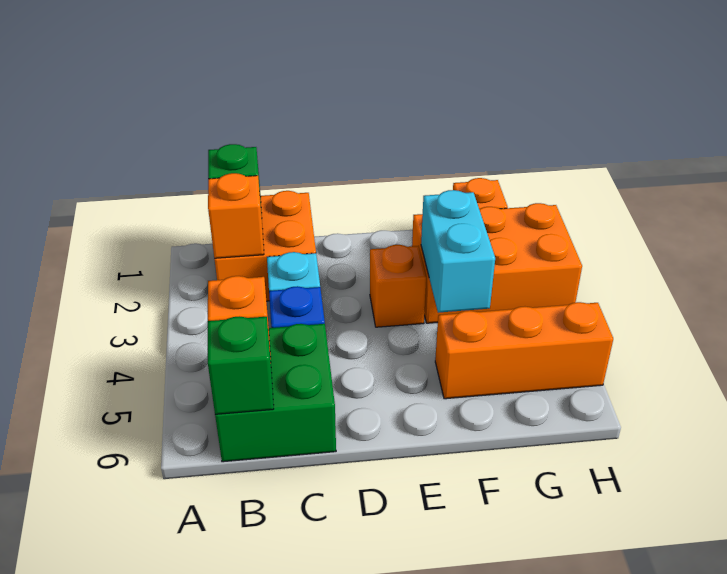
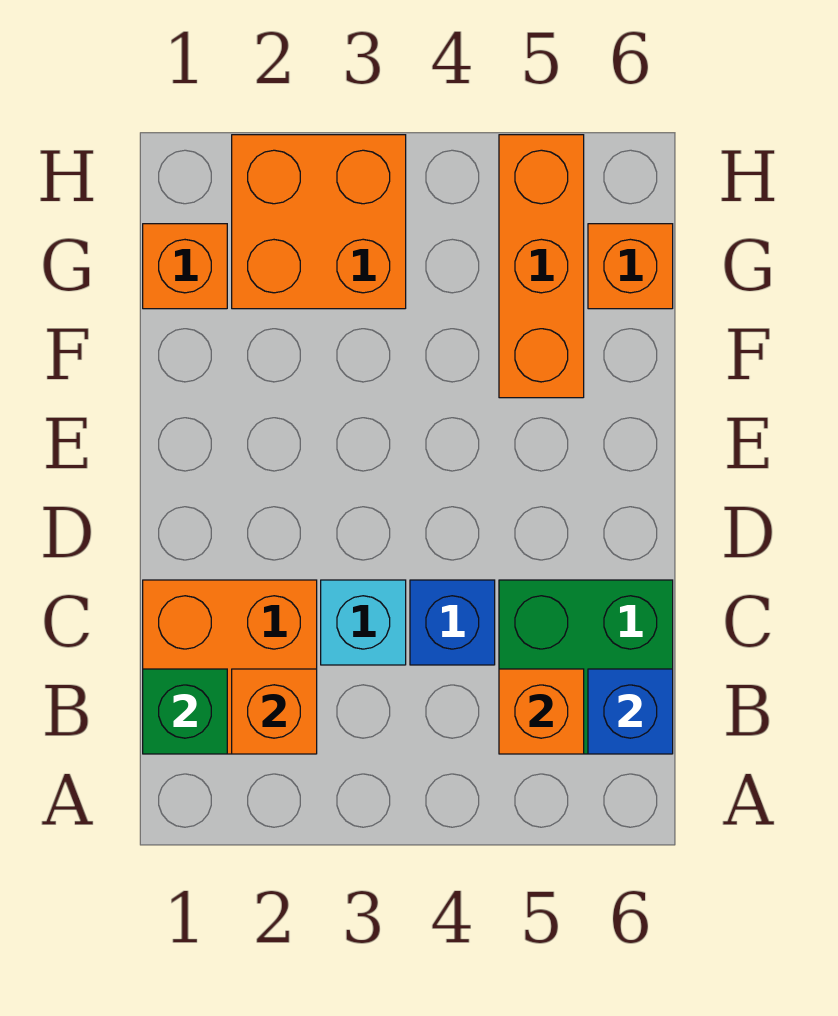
green 1x1 brick [208,316,274,414] -> blue 1x1 brick [588,669,673,754]
orange 1x1 brick [370,245,426,327] -> orange 1x1 brick moved to [588,224,673,309]
orange 2x3 brick [412,203,582,323] -> orange 2x2 brick [232,135,406,309]
cyan 1x2 brick [421,190,495,313] -> none

